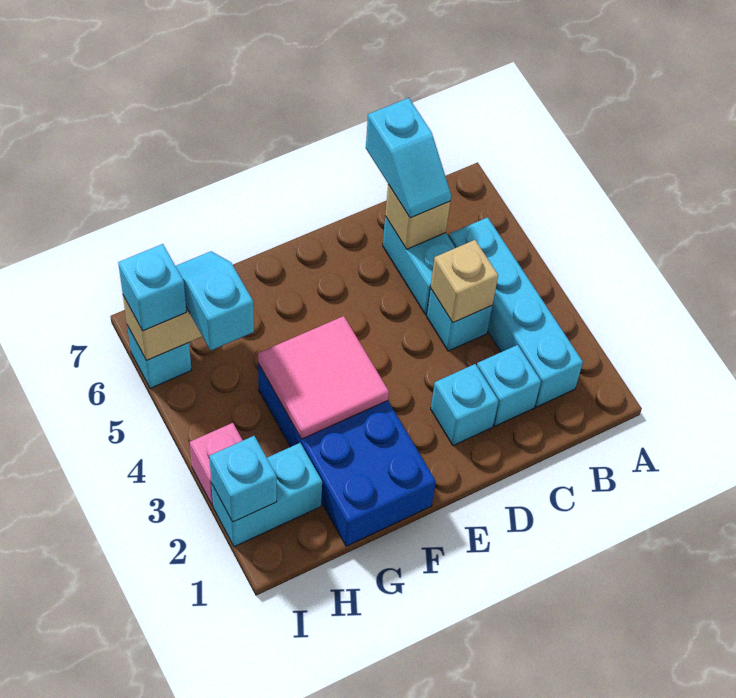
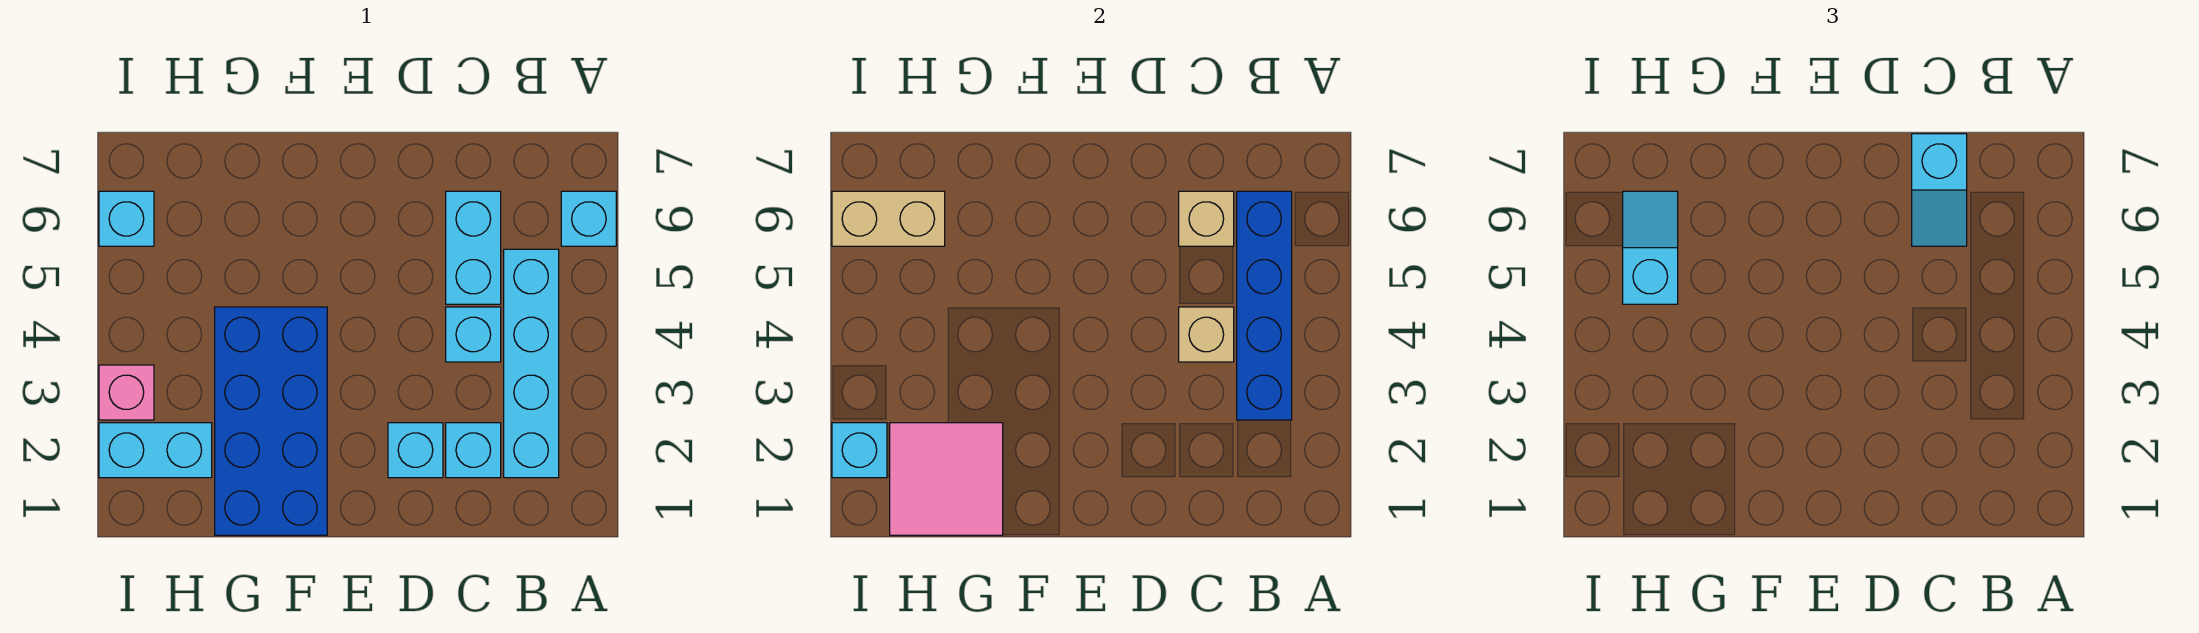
none -> blue 1x4 brick [1237,191,1292,420]
pink 2x2 tile [258,316,389,439] -> pink 2x2 tile moved to [890,423,1003,535]
cyan 1x1 brick [118,244,186,331] -> cyan 1x1 brick moved to [561,191,616,246]

